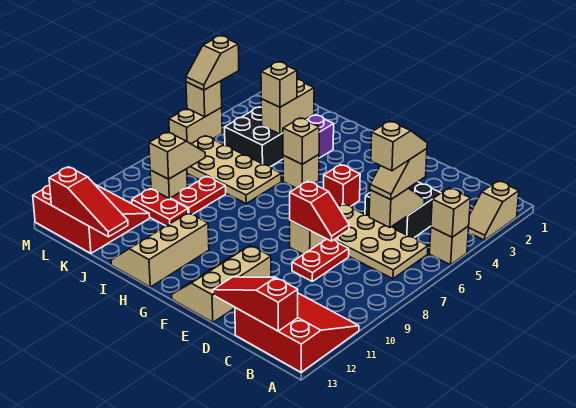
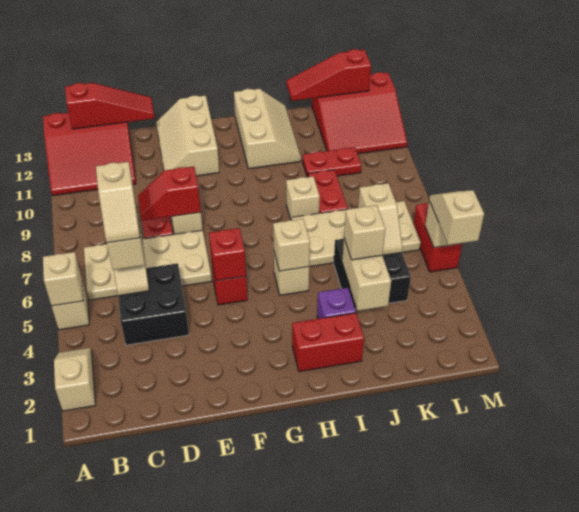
tan 2x3 slope [172,245,271,322] -> tan 2x3 slope turned to [156,95,219,176]
none -> red 1x1 brick [209,228,246,281]
none -> red 1x2 brick [292,313,364,372]
tan 1x2 slope [149,132,205,179] -> tan 1x2 slope moved to [358,183,403,255]
tan 1x1 brick [150,169,187,199] -> tan 1x1 brick moved to [286,176,320,220]
tan 1x2 brick [169,108,222,144] -> red 1x2 brick [414,203,462,272]

